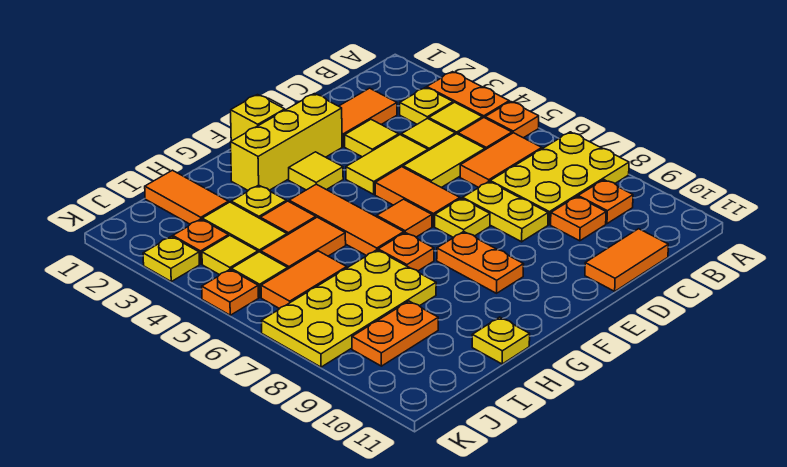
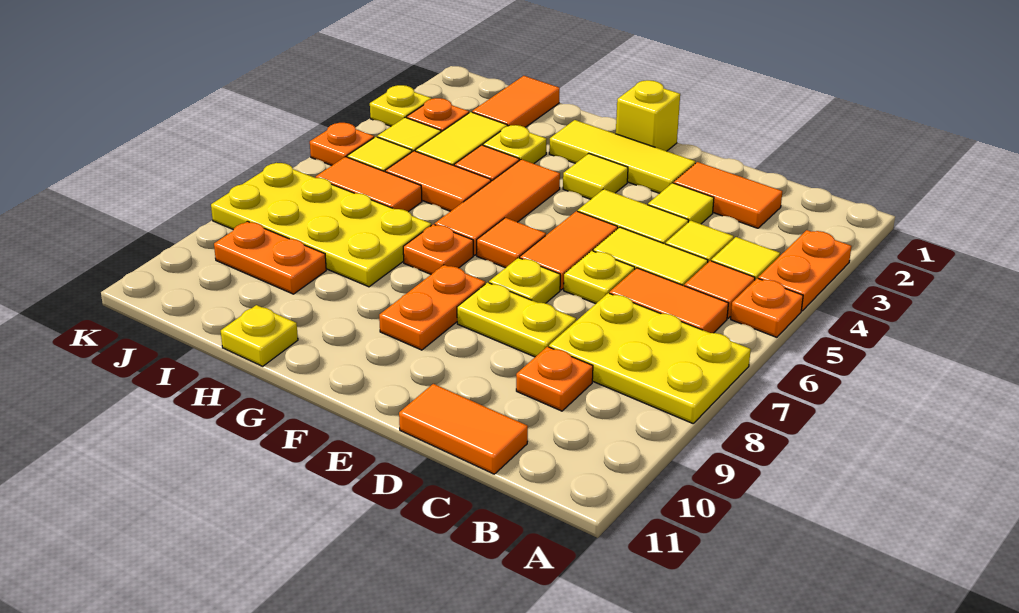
yellow 1x1 plate [400,87,453,124] -> yellow 1x1 plate moved to [564,251,635,304]
orange 1x1 plate [578,180,633,224] -> none
yellow 1x2 plate [463,182,548,242] -> yellow 1x2 plate turned to [457,282,576,357]
yellow 1x3 brick [231,94,342,190] -> yellow 1x3 tile [549,120,695,193]

